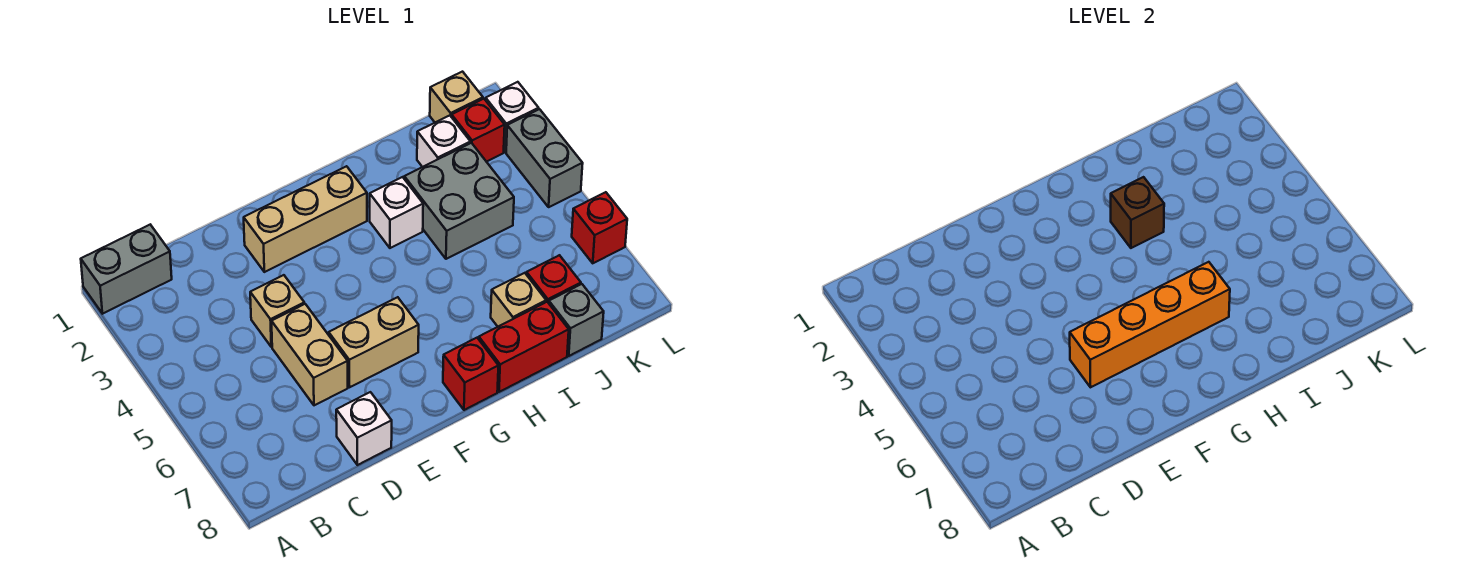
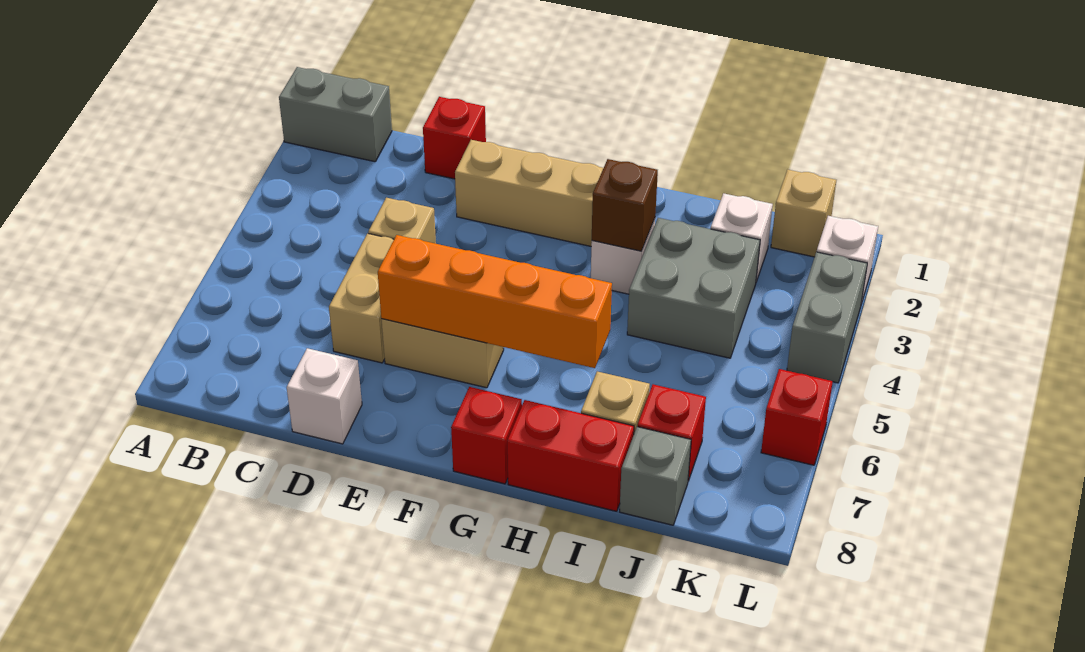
red 1x1 brick [452,99,505,162] -> red 1x1 brick moved to [423,97,486,179]

